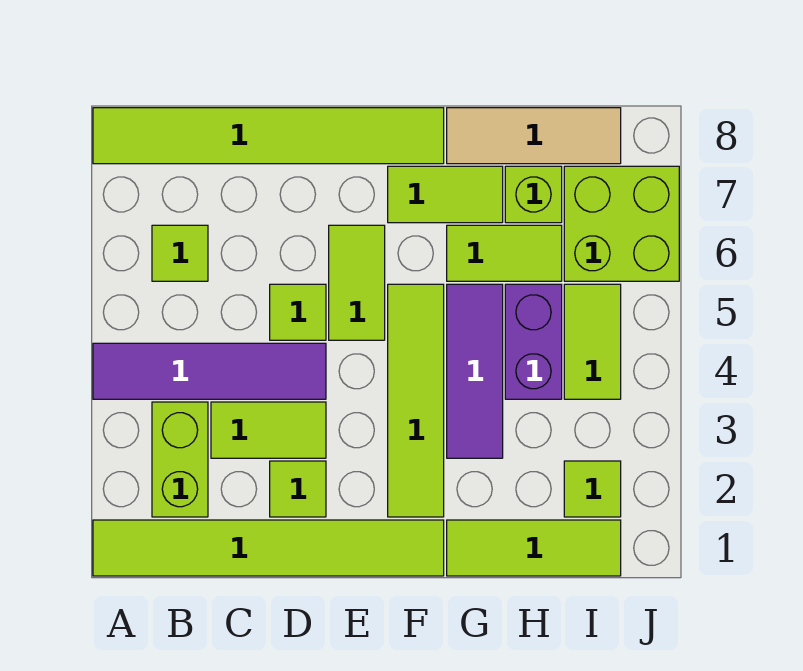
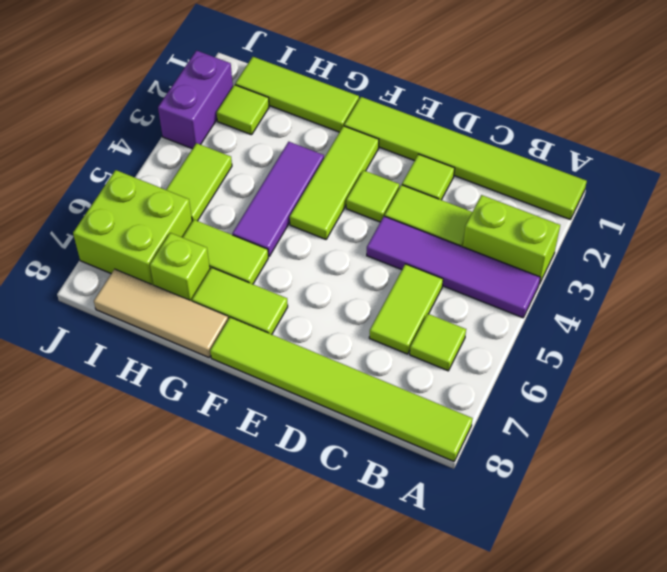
lime 1x2 brick [152,402,208,517] -> lime 1x2 brick turned to [463,195,560,284]
lime 1x1 tile [270,284,326,340] -> lime 1x1 tile moved to [346,170,399,222]
lime 1x2 tile [329,225,385,340] -> lime 1x2 tile moved to [369,264,443,354]
lime 1x4 tile [388,284,444,517] -> lime 1x3 tile [290,126,379,239]
purple 1x2 brick [505,284,562,399] -> purple 1x2 brick moved to [158,51,233,149]

